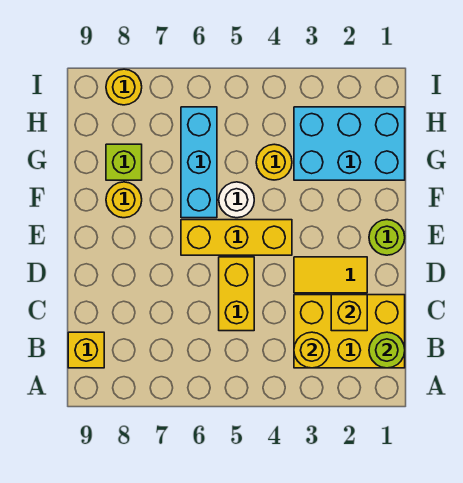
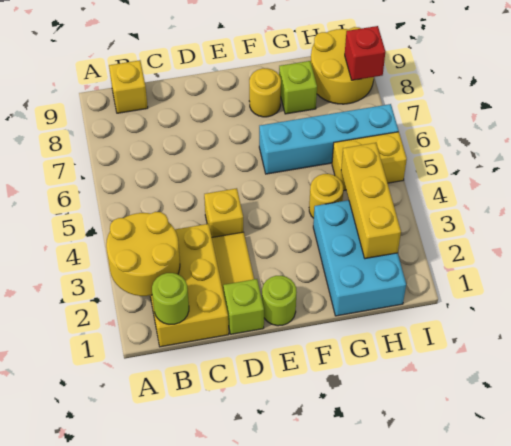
yellow 1x1 round brick [294,332,330,368] -> yellow 2x2 round brick [106,212,180,296]
yellow 1x1 brick [331,295,367,331] -> yellow 1x1 brick moved to [204,188,243,237]
yellow 1x2 brick [219,257,254,331] -> yellow 1x2 brick moved to [332,132,407,191]
none -> lime 1x1 brick [223,279,264,334]
yellow 1x3 brick [181,220,292,255] -> yellow 1x3 brick moved to [341,143,401,259]
white 1x1 round brick [219,182,254,218] -> none
cyan 1x3 brick [181,107,217,218] -> cyan 1x4 brick [259,104,399,174]
yellow 1x1 round brick [106,69,142,105] -> yellow 2x2 round brick [311,27,374,104]
none -> red 1x1 brick [345,26,385,80]

